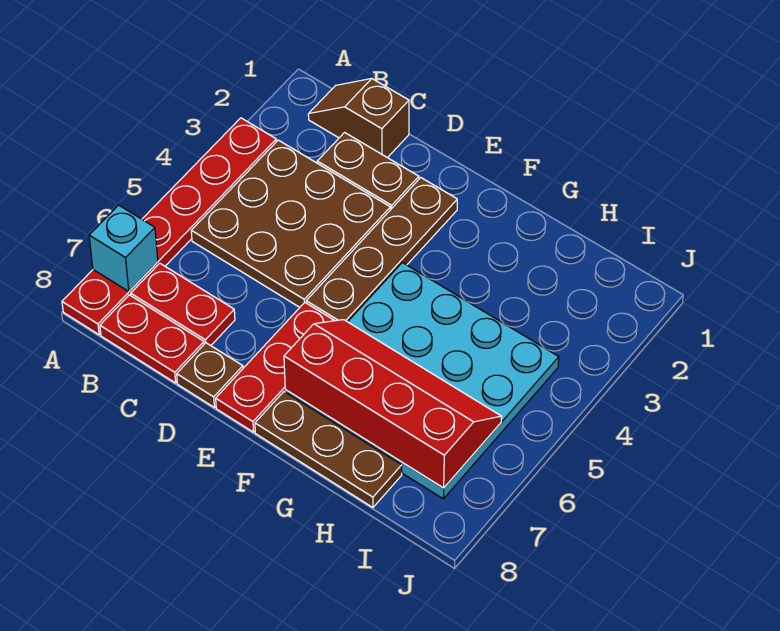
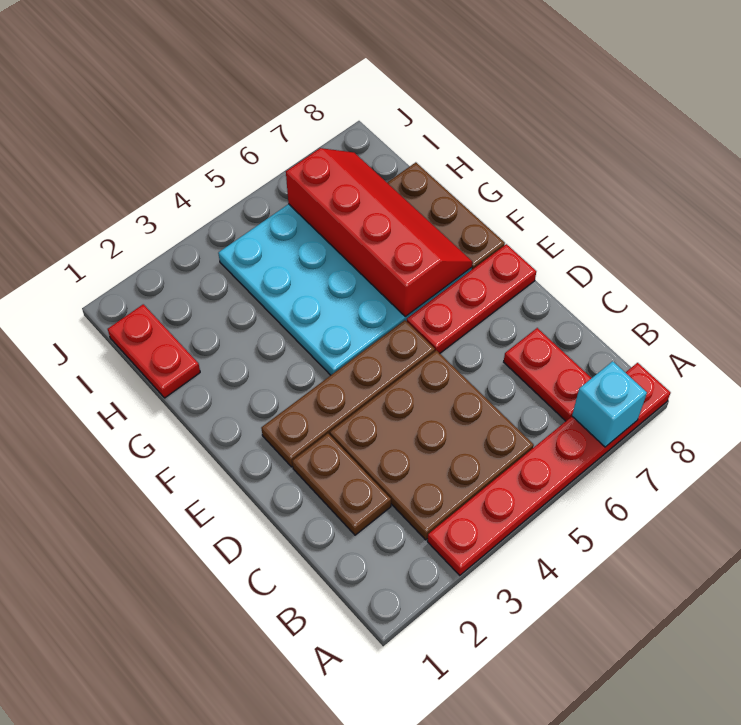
brown 1x2 slope [308,79,409,158] -> none
red 1x2 plate [100,295,204,383] -> red 1x2 plate moved to [108,304,200,398]
brown 1x1 plate [177,343,243,407] -> none
red 2x4 slope [284,320,502,488] -> red 2x4 slope turned to [286,148,472,317]

